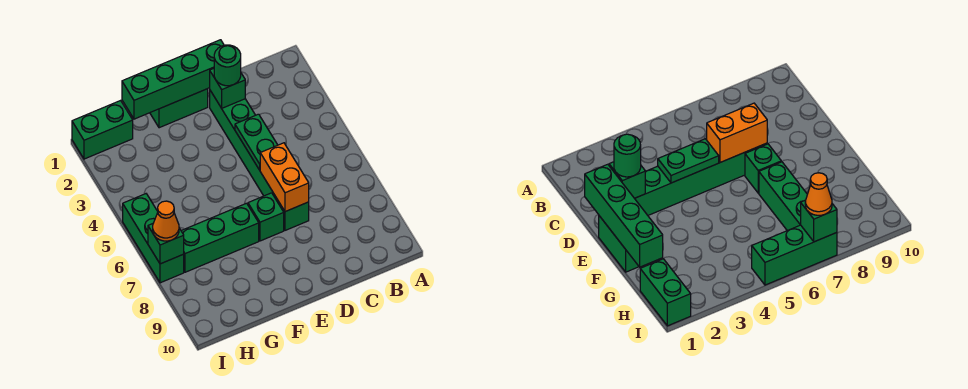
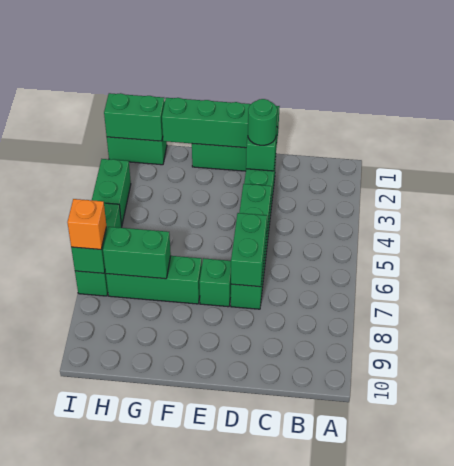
orange 1x2 brick [260,143,309,212] -> green 1x2 brick [231,213,267,287]
none -> green 1x2 brick [103,227,171,279]
none -> green 1x2 brick [104,93,165,141]
none -> green 1x2 brick [92,159,131,225]
orange 1x1 cone [153,201,179,241] -> orange 1x1 brick [67,199,106,249]

